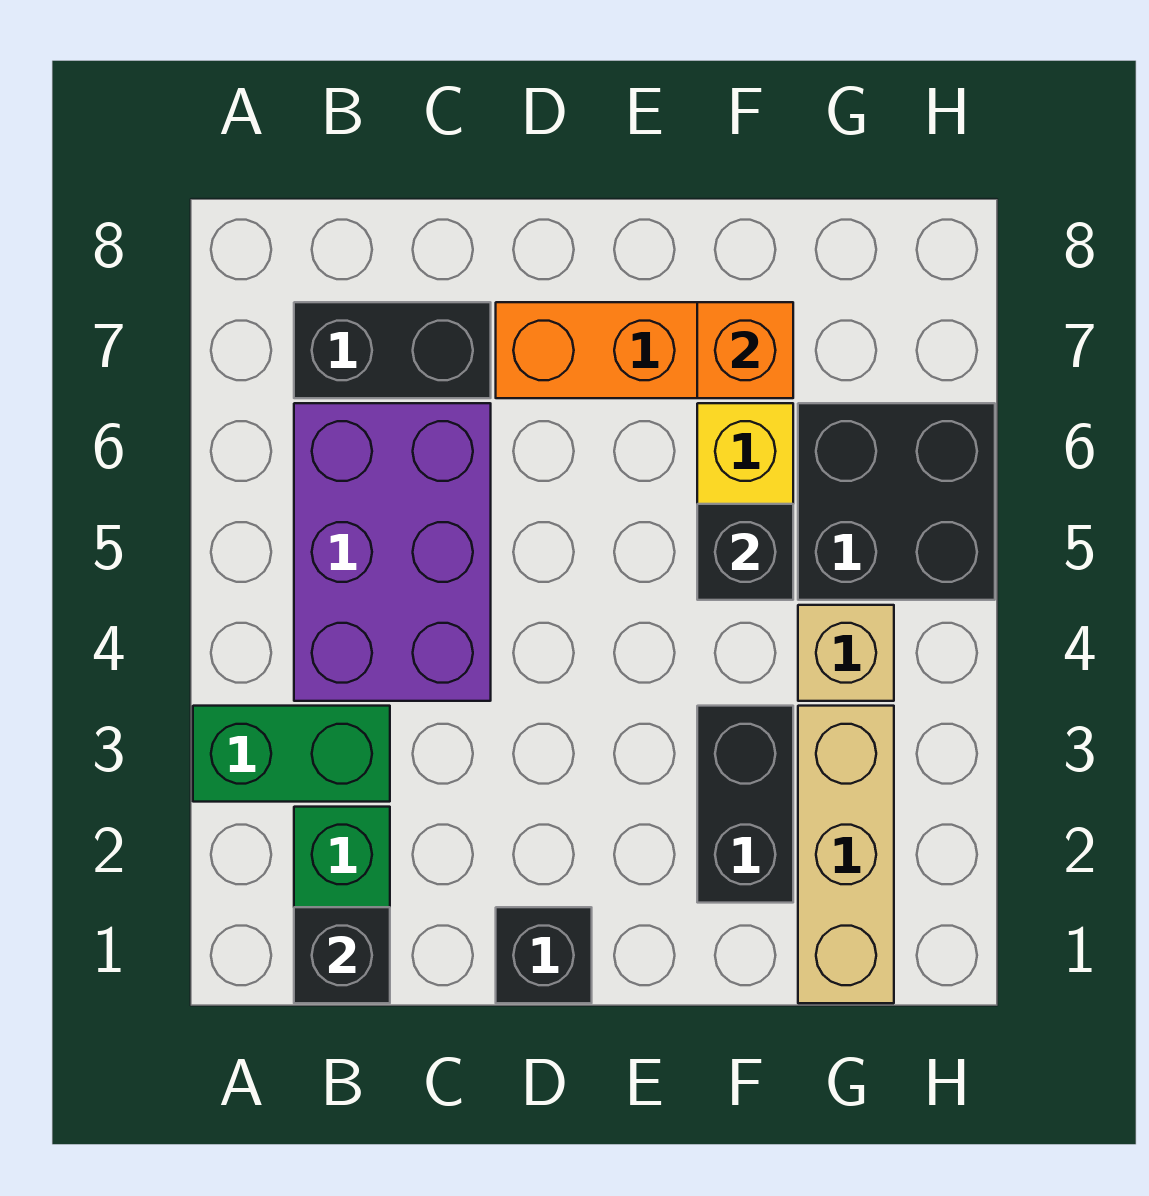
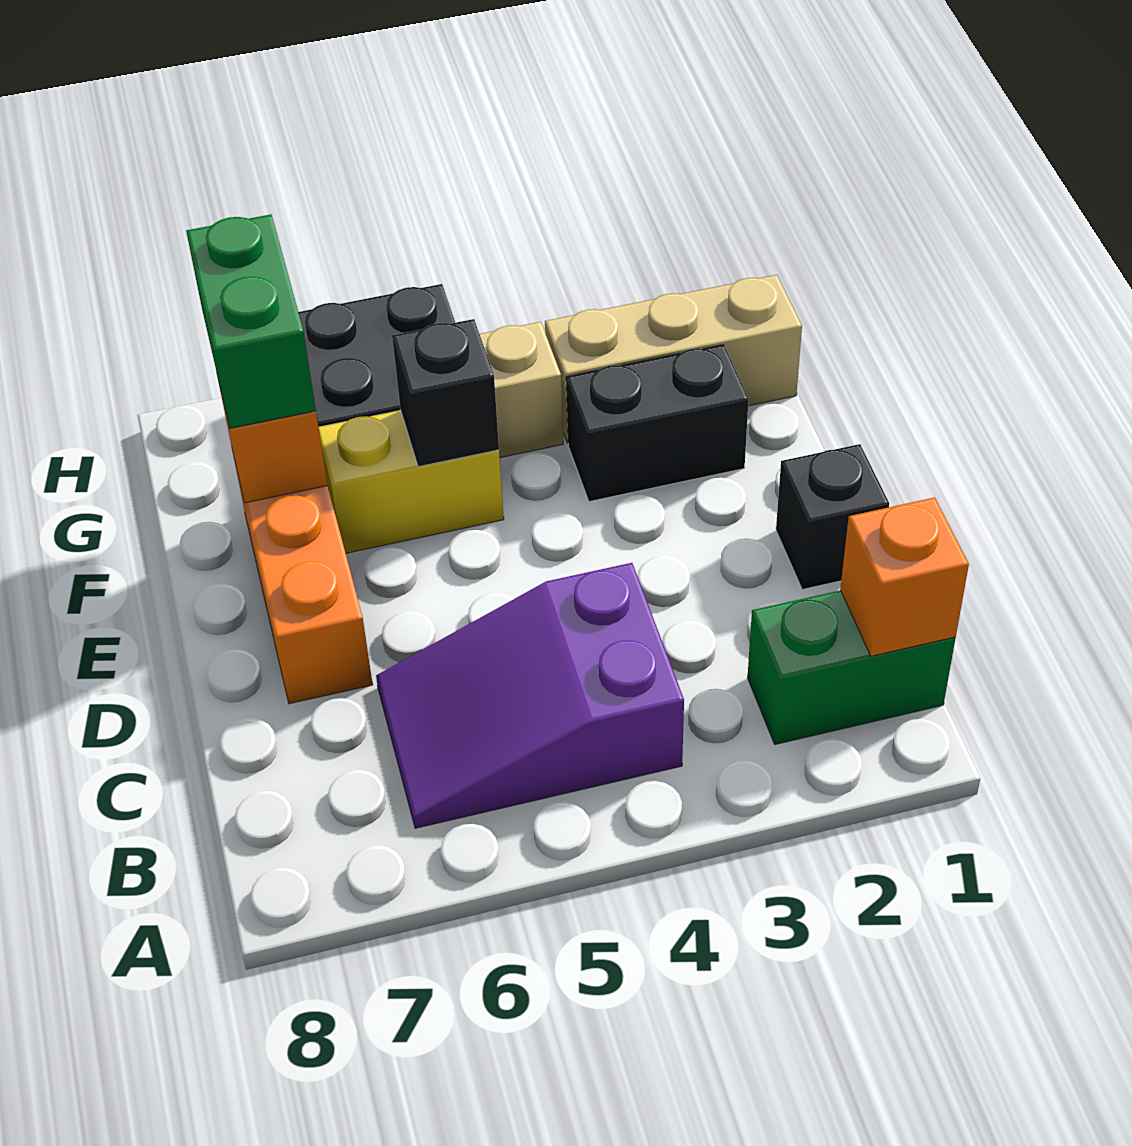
green 1x2 brick [193,706,390,802] -> green 1x2 brick moved to [186,215,316,428]
black 1x1 brick [294,907,390,1003] -> orange 1x1 brick [840,497,969,656]
purple 2x3 brick [294,403,491,701] -> purple 2x3 slope [376,563,684,828]
black 1x2 brick [294,302,491,398] -> none

